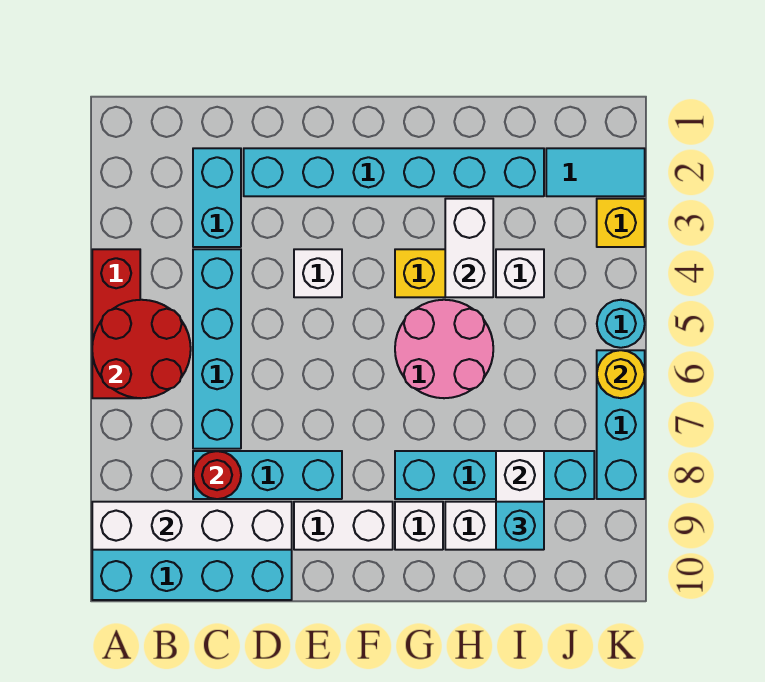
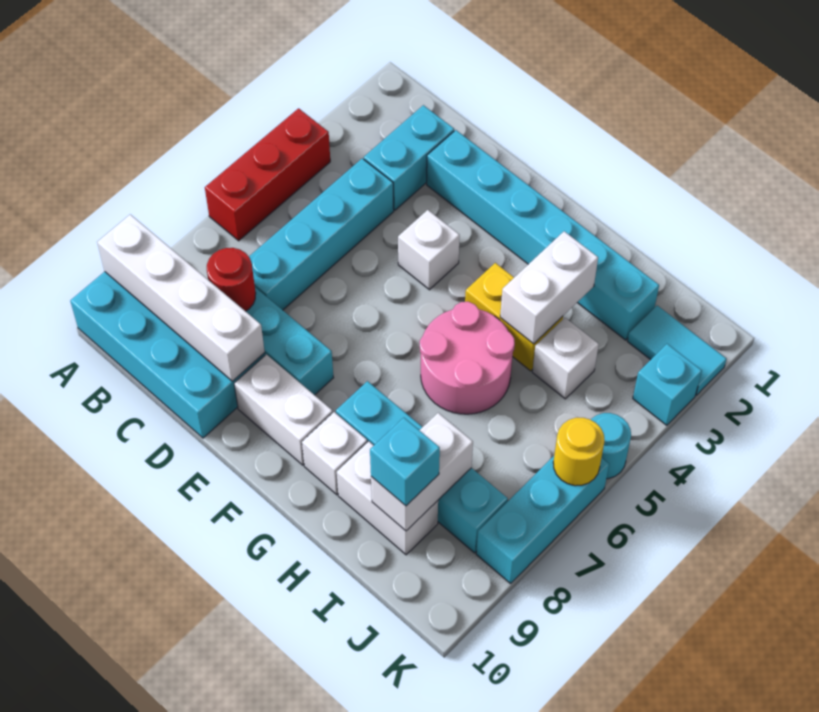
red 2x2 round brick [92,300,191,398] -> none
yellow 1x1 brick [597,199,645,247] -> cyan 1x1 brick [633,344,702,425]

